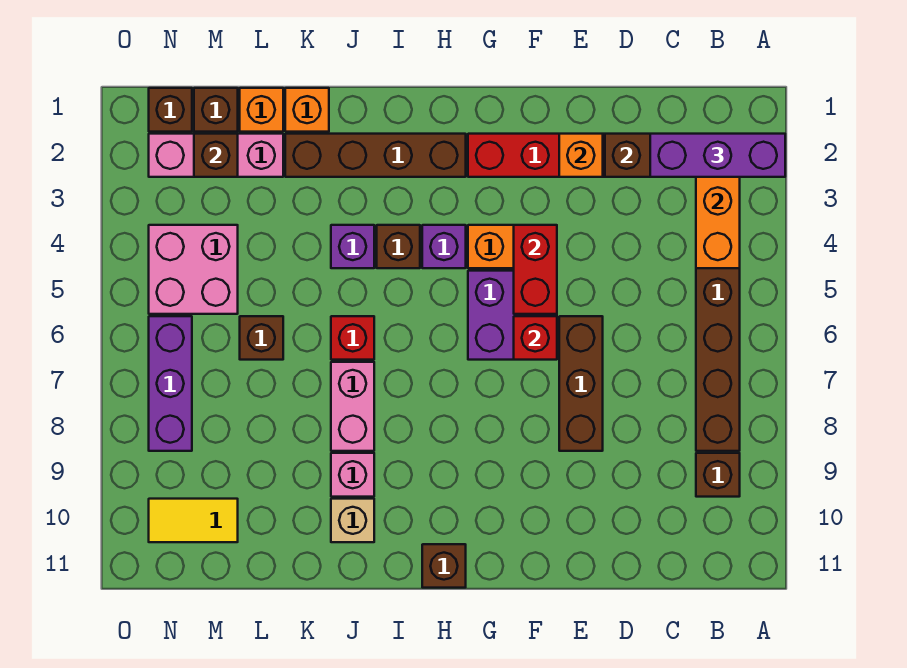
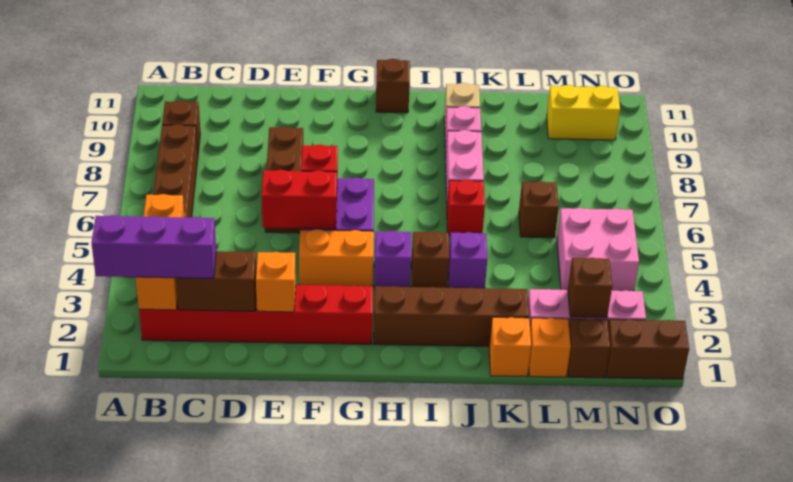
red 1x2 brick [514,225,557,314] -> red 1x2 brick turned to [262,170,337,229]
yellow 1x2 tile [149,499,238,542] -> yellow 1x2 brick [547,85,620,140]
brown 1x1 brick [149,88,192,132] -> brown 1x2 brick [606,319,689,379]
purple 1x3 brick [149,316,192,451] -> none

